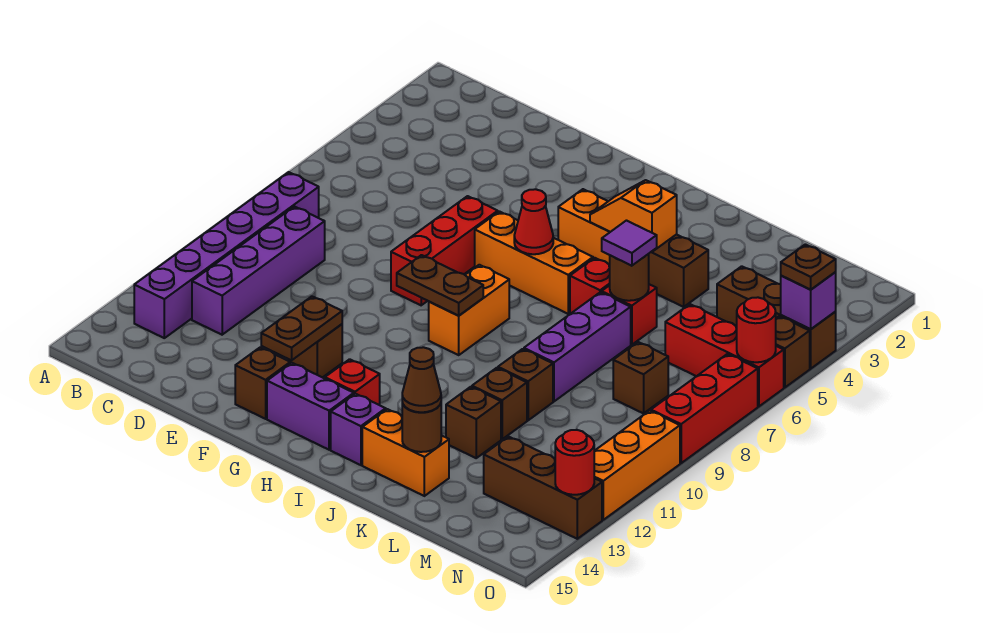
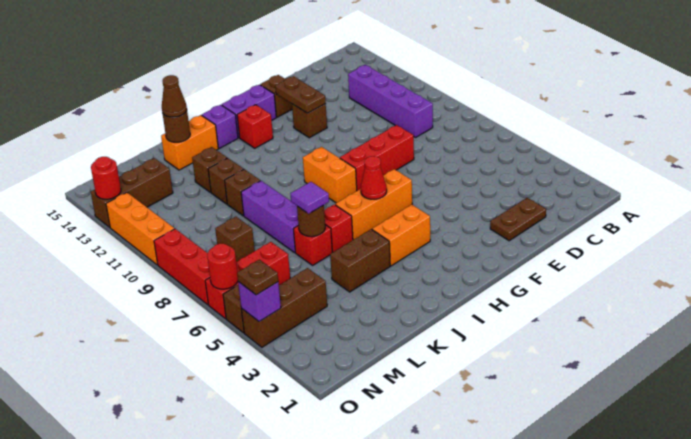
purple 1x6 brick [134,172,319,338] -> none
red 1x3 brick [391,196,498,305] -> red 1x3 brick turned to [340,125,414,191]
brown 1x2 plate [397,255,483,316] -> brown 1x2 plate moved to [490,198,546,241]
orange 1x2 slope [590,180,677,252] -> none

